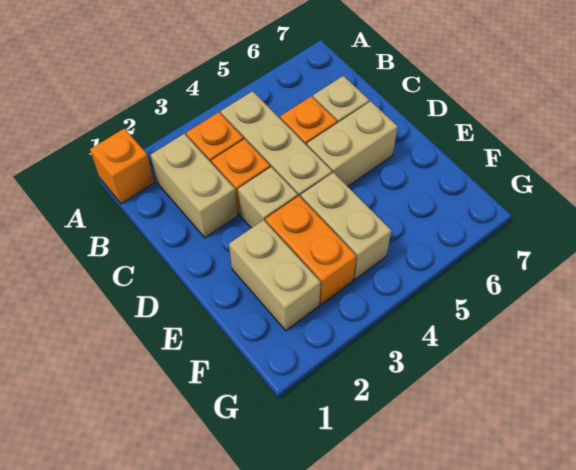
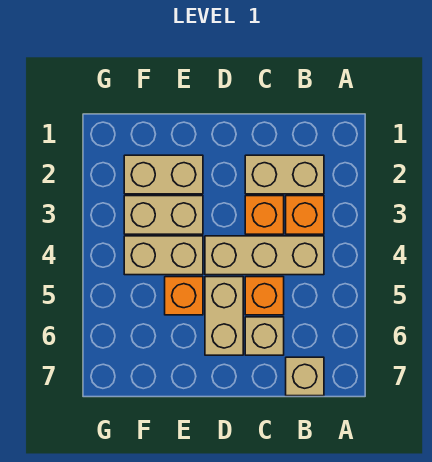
orange 1x1 brick [90,128,154,204] -> orange 1x1 brick moved to [165,277,203,315]
tan 1x1 brick [238,167,298,228] -> tan 1x1 brick moved to [286,357,324,396]
orange 1x2 brick [265,196,357,305] -> tan 1x2 brick [124,196,203,234]

